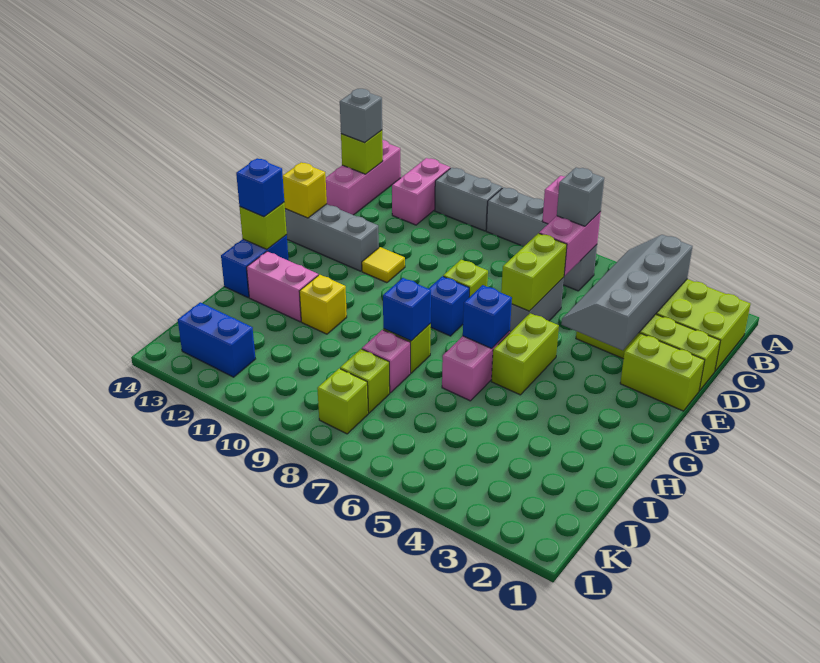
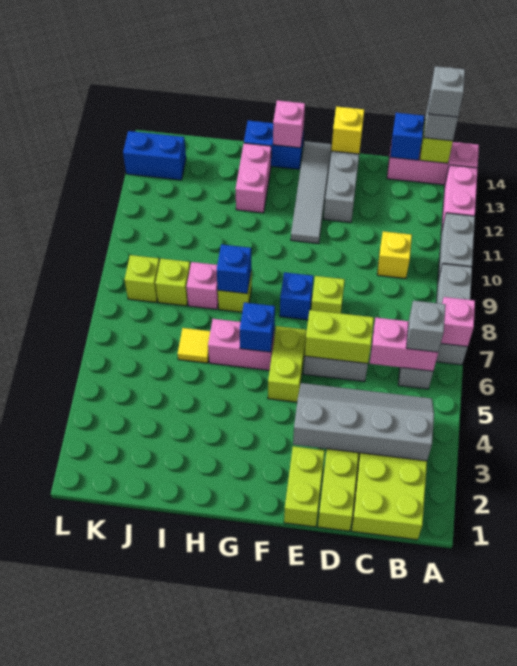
pink 1x2 brick [392,158,450,225] -> pink 1x2 brick turned to [441,165,478,231]
none -> grey 1x1 brick [428,66,465,117]
yellow 1x1 tile [362,247,405,283] -> yellow 1x1 tile moved to [178,328,210,363]
lime 1x2 brick [491,313,559,395] -> lime 1x2 brick turned to [268,326,306,402]
none -> grey 1x4 tile [291,141,332,244]
lime 1x1 brick [240,202,287,249] -> pink 1x1 brick [273,100,305,148]
blue 1x1 brick [236,158,284,217] -> blue 1x1 brick moved to [390,113,424,160]
yellow 1x1 brick [299,275,347,334] -> yellow 1x1 brick moved to [377,231,412,278]
blue 1x2 brick [178,302,255,377] -> blue 1x2 brick turned to [123,131,186,180]

